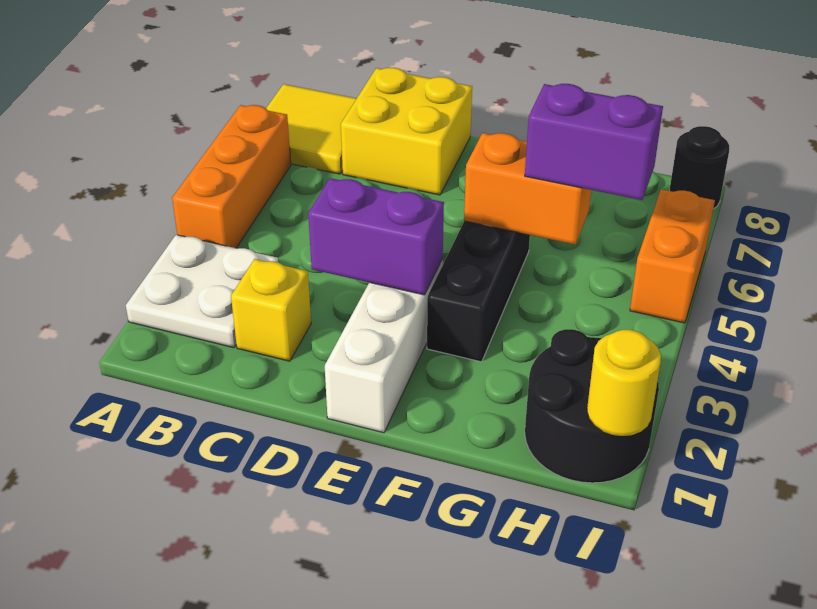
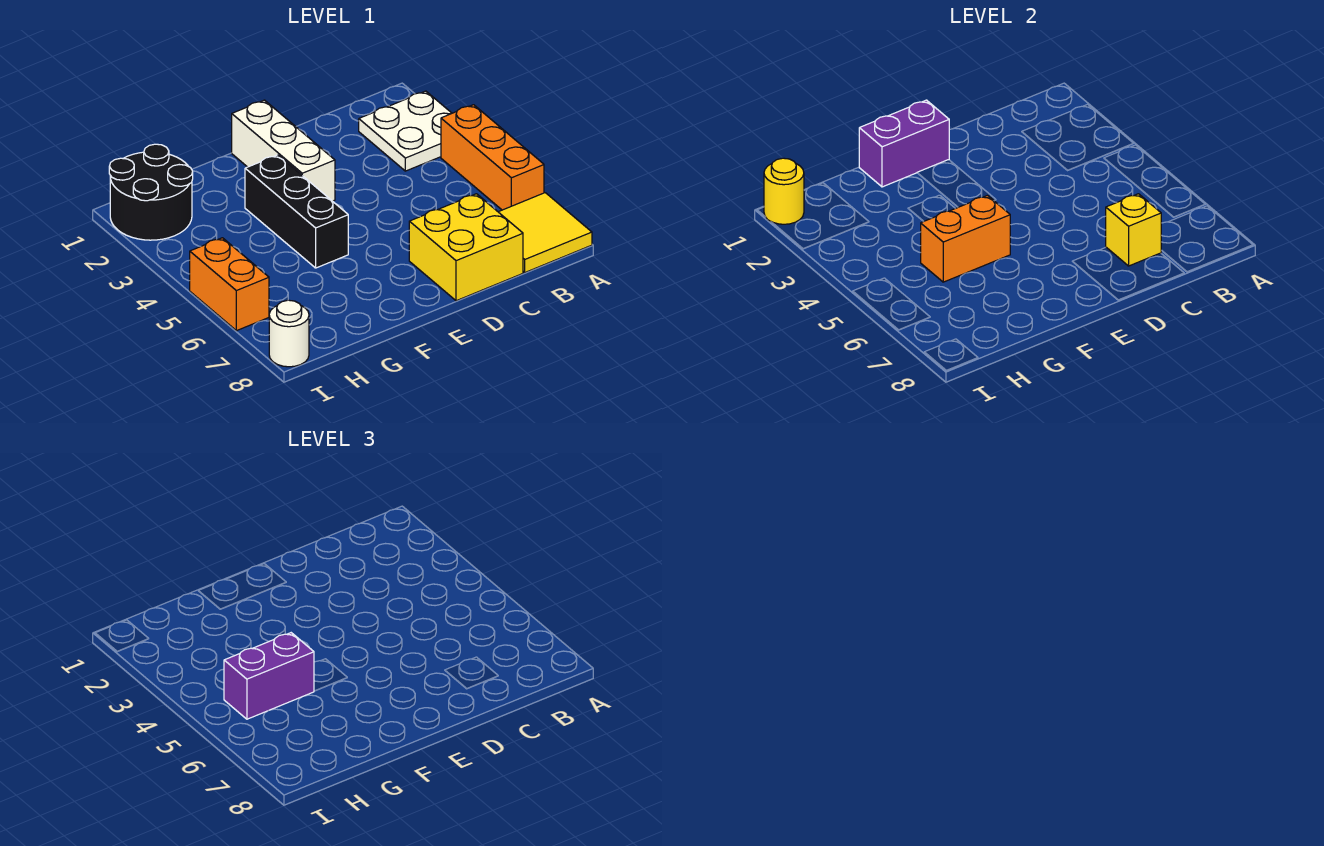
yellow 1x1 brick [231,259,311,361] -> yellow 1x1 brick moved to [1106,194,1162,266]
purple 1x2 brick [308,178,444,295] -> purple 1x2 brick moved to [859,100,949,187]
black 1x1 round brick [669,126,729,209] -> white 1x1 round brick [269,300,309,367]

